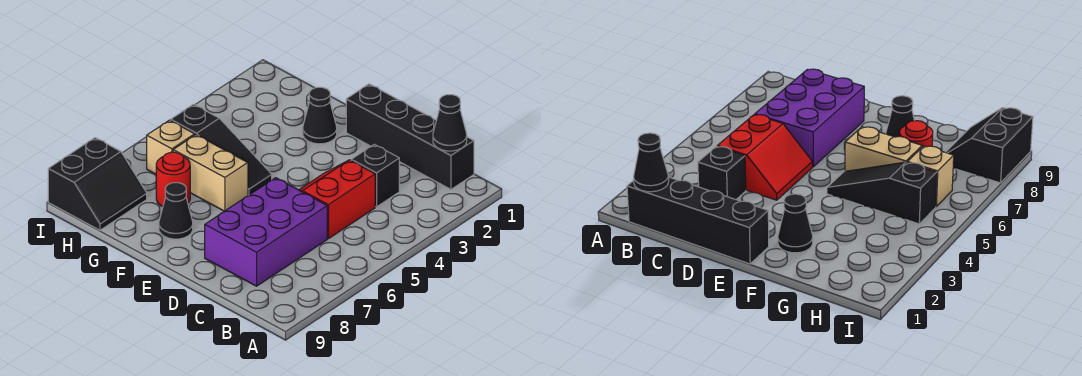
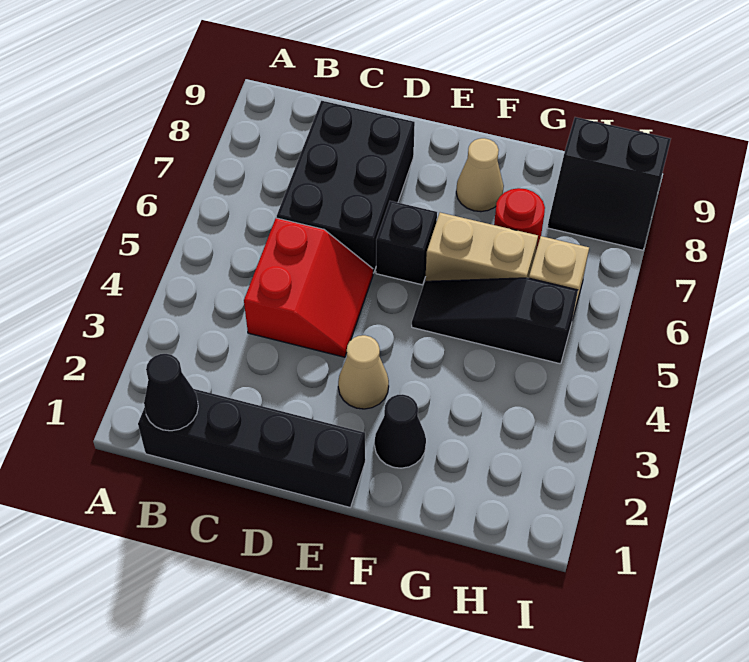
black 1x1 brick [351,144,399,207] -> black 1x1 brick moved to [376,201,437,285]
purple 2x3 brick [205,178,327,286] -> black 2x3 brick [277,101,415,273]
none -> tan 1x1 cone [338,335,389,409]
black 1x1 cone [159,183,193,239] -> tan 1x1 cone [456,138,504,212]
black 2x2 slope [48,138,147,230] -> black 2x2 slope turned to [548,117,671,250]

